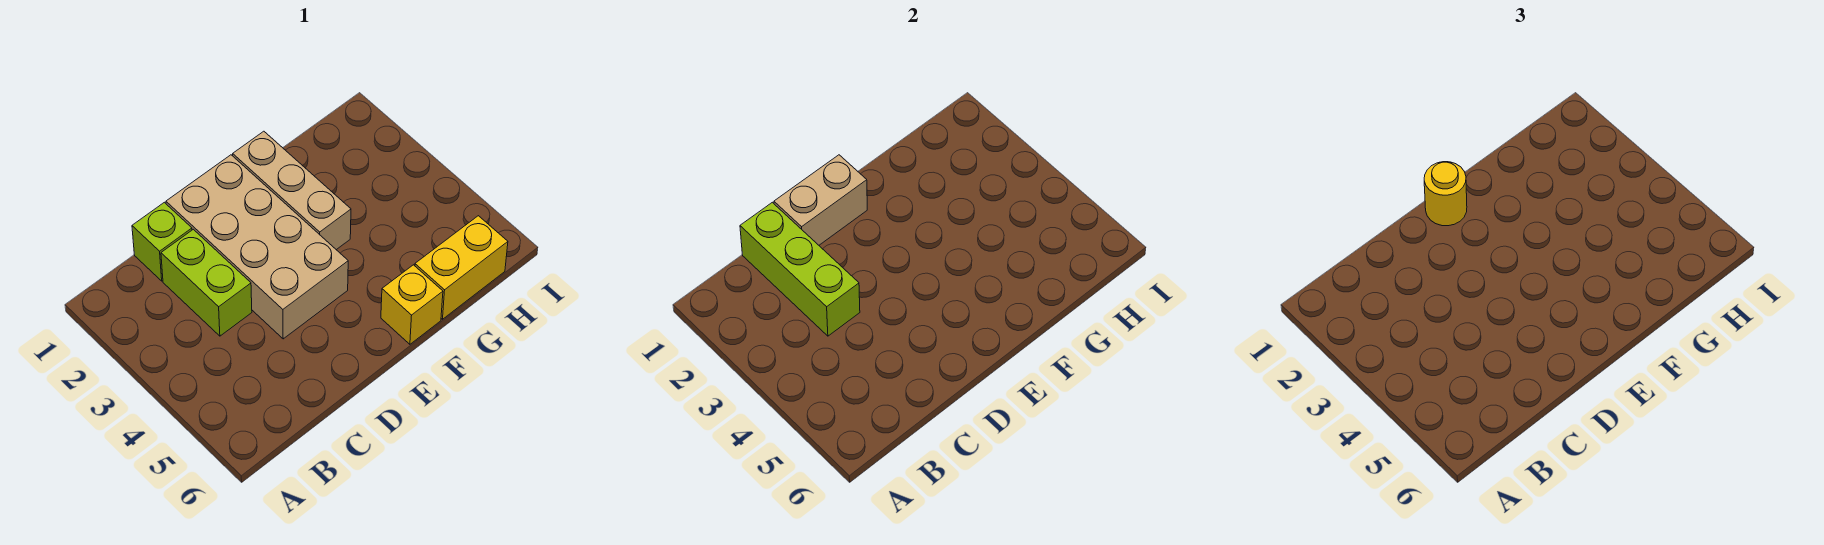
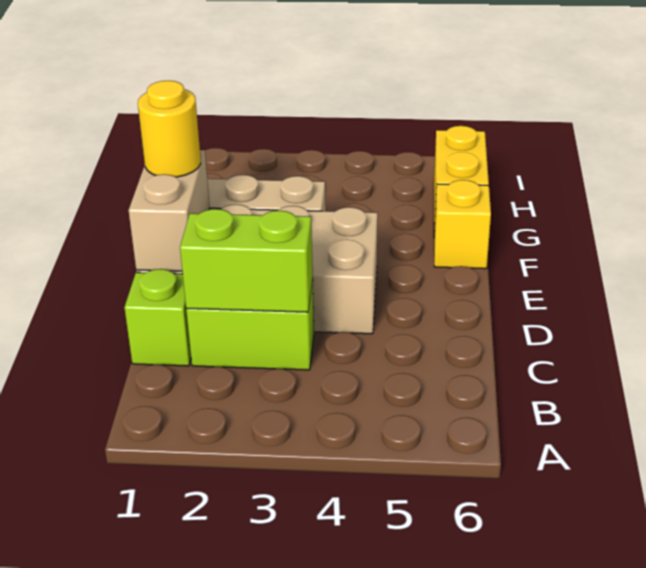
lime 1x3 brick [740,202,860,336] -> lime 1x2 brick [180,209,313,312]

